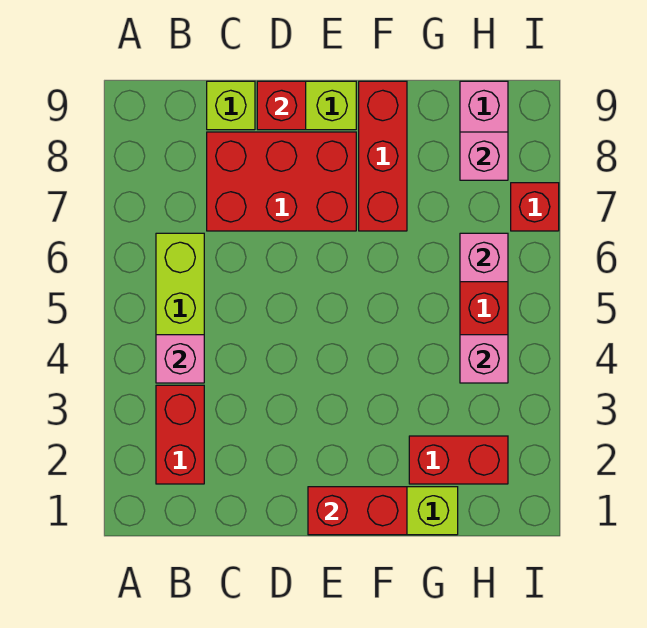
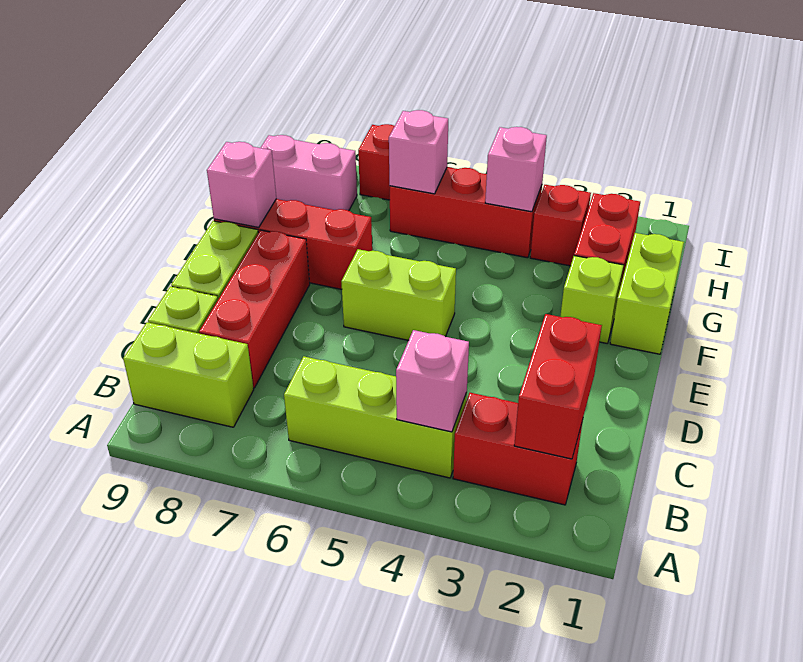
none -> lime 1x2 brick [123,322,254,427]
red 2x3 brick [207,132,356,231] -> red 1x3 brick [199,230,310,388]
red 1x1 brick [257,81,306,130] -> red 1x1 brick moved to [530,185,591,266]
red 1x2 brick [308,487,407,535] -> red 1x2 brick moved to [514,314,602,459]
none -> lime 1x2 brick [341,249,456,340]
none -> lime 1x1 brick [560,256,624,343]
pink 1x1 brick [460,132,508,180] -> pink 1x1 brick moved to [207,142,276,227]

